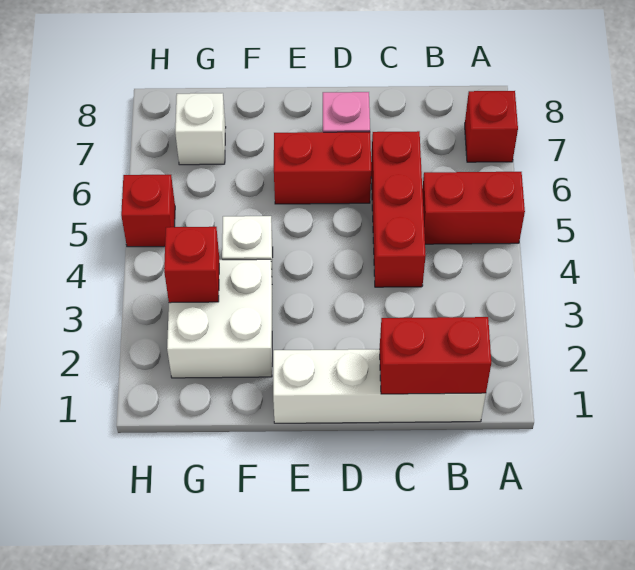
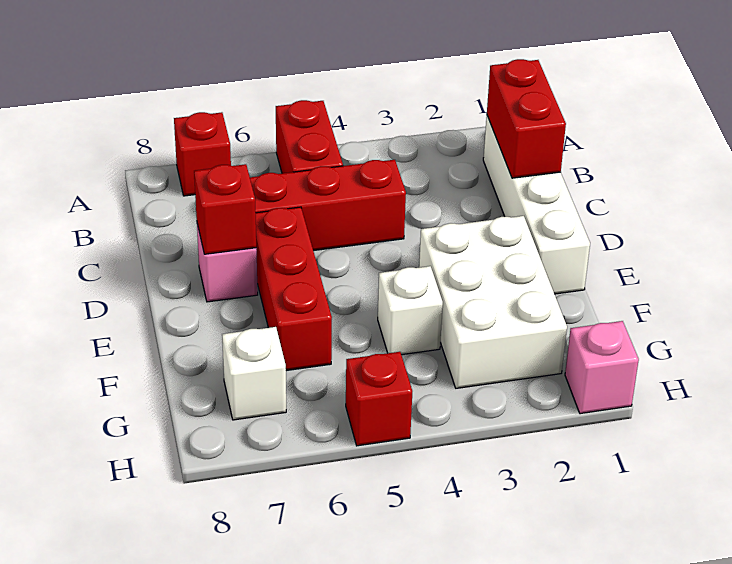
red 1x2 brick [274,132,371,204] -> red 1x3 brick [256,207,332,371]
white 2x2 brick [167,259,272,378] -> white 2x3 brick [419,216,567,388]
red 1x1 brick [164,227,219,303] -> red 1x1 brick moved to [194,164,256,254]
none -> pink 1x1 brick [565,321,639,414]

